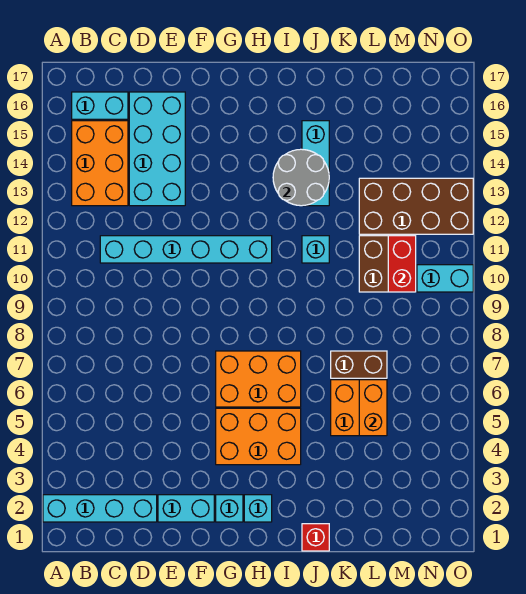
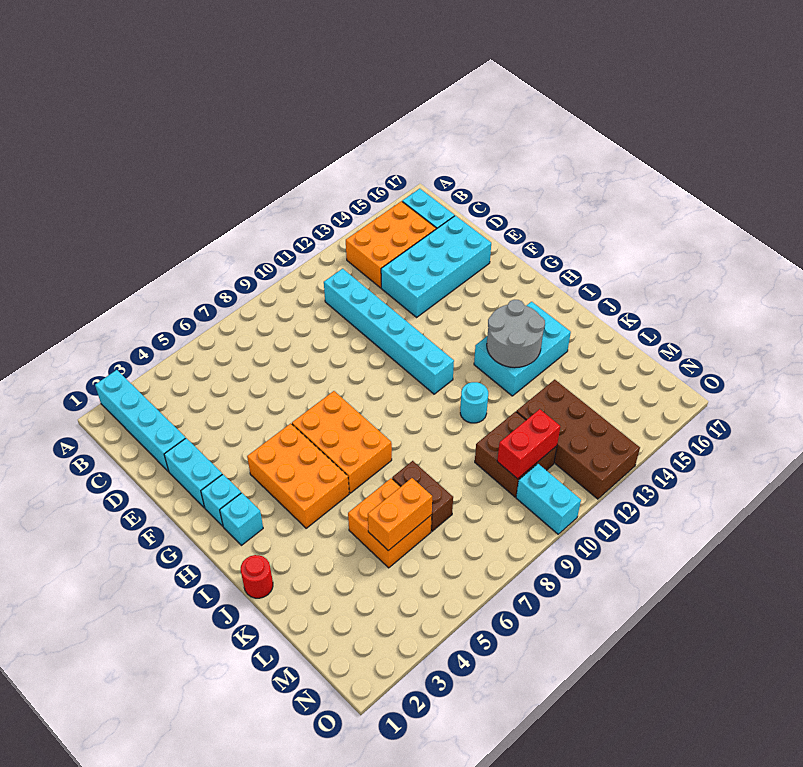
red 1x1 brick [302,524,329,551] -> red 1x1 round brick [241,555,273,598]
cyan 1x1 brick [302,236,329,263] -> cyan 1x1 round brick [460,382,488,423]
cyan 1x3 brick [302,121,329,206] -> cyan 2x3 brick [474,302,571,396]

